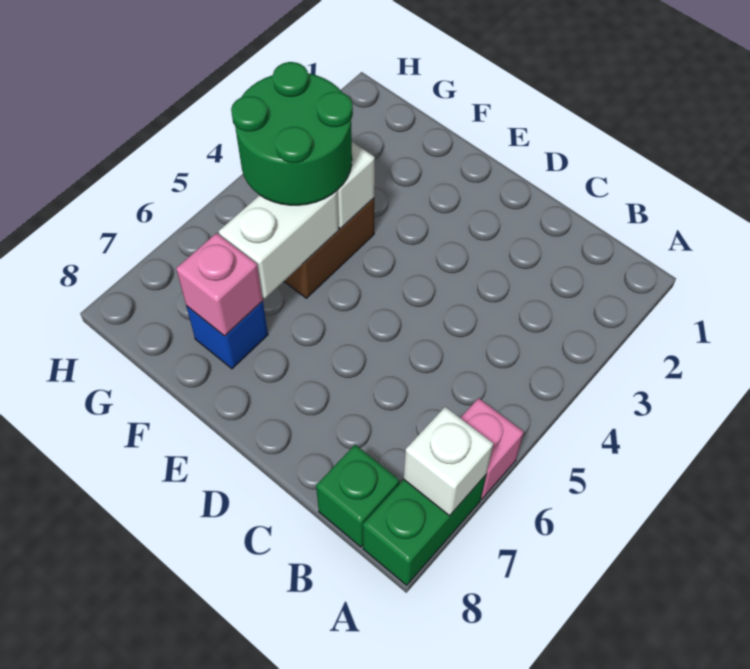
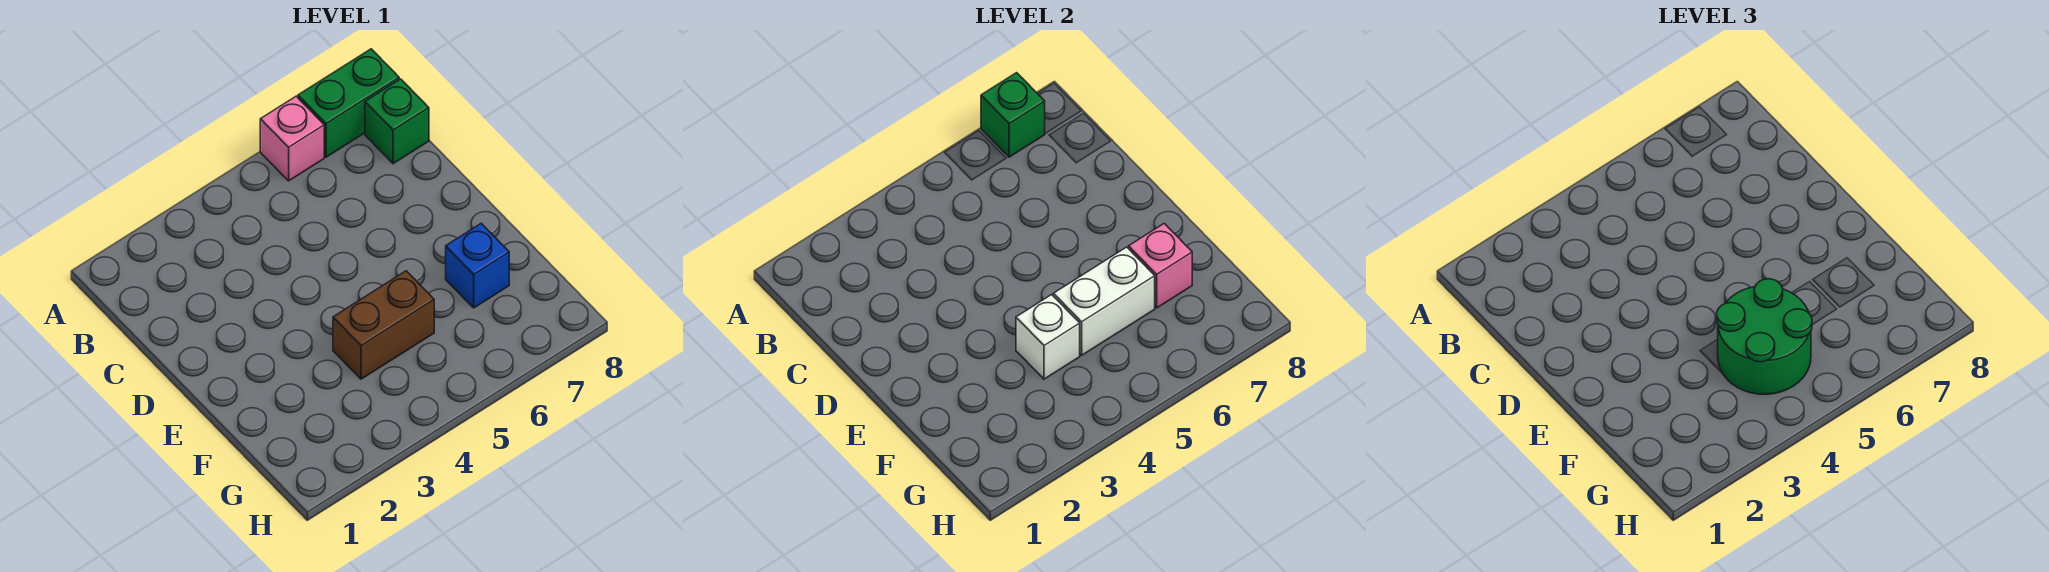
white 1x1 brick [404,407,493,516] -> green 1x1 brick [981,73,1045,157]

